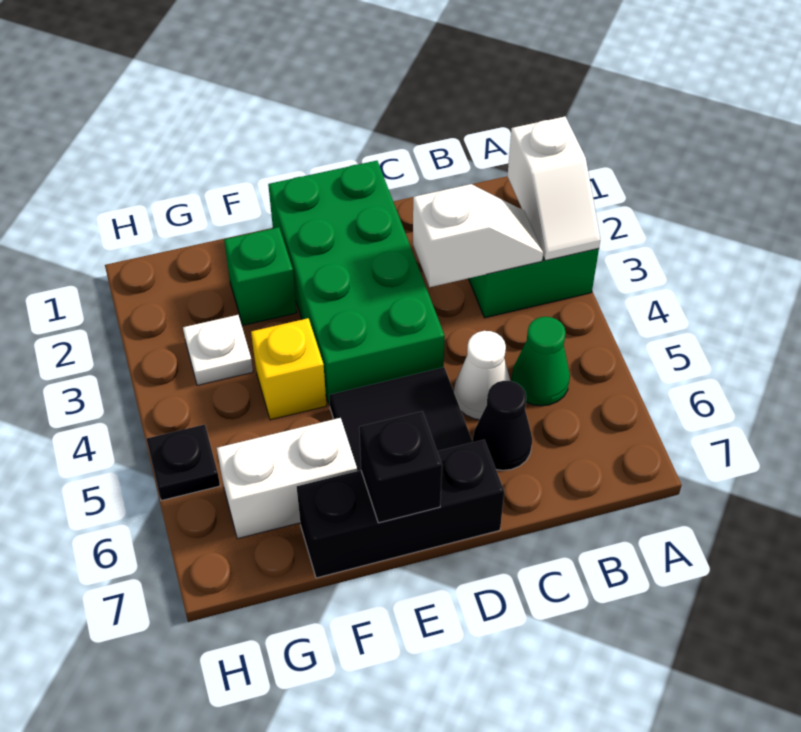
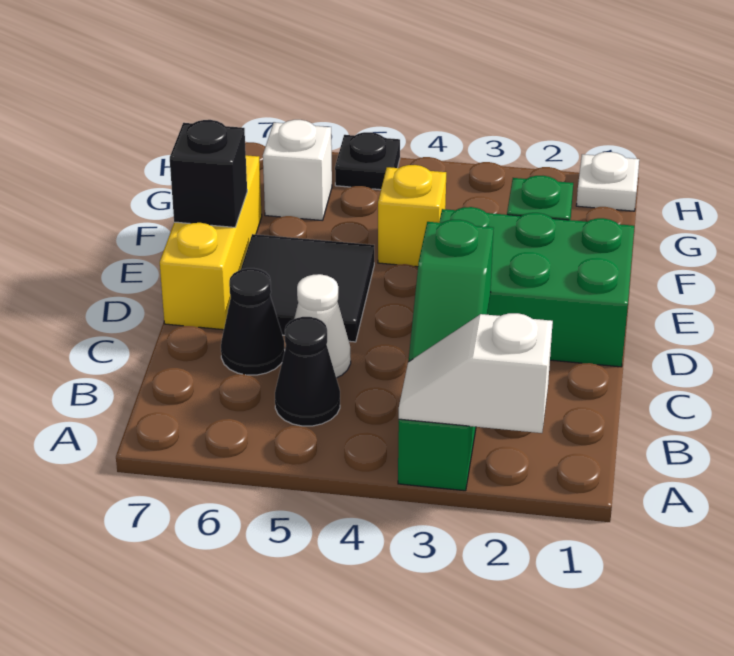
white 1x2 slope [413,184,543,287] -> green 1x2 slope [408,220,493,362]
green 1x1 cone [512,317,570,406] -> black 1x1 cone [275,317,340,426]
green 2x4 brick [268,161,445,405] -> green 2x3 brick [439,207,634,367]
black 1x3 brick [297,440,504,578] -> yellow 1x3 brick [160,155,262,330]
white 1x2 brick [217,418,357,539] -> white 1x1 brick [263,120,332,220]
white 1x1 plate [183,315,253,385] -> white 1x1 plate moved to [576,152,639,211]

